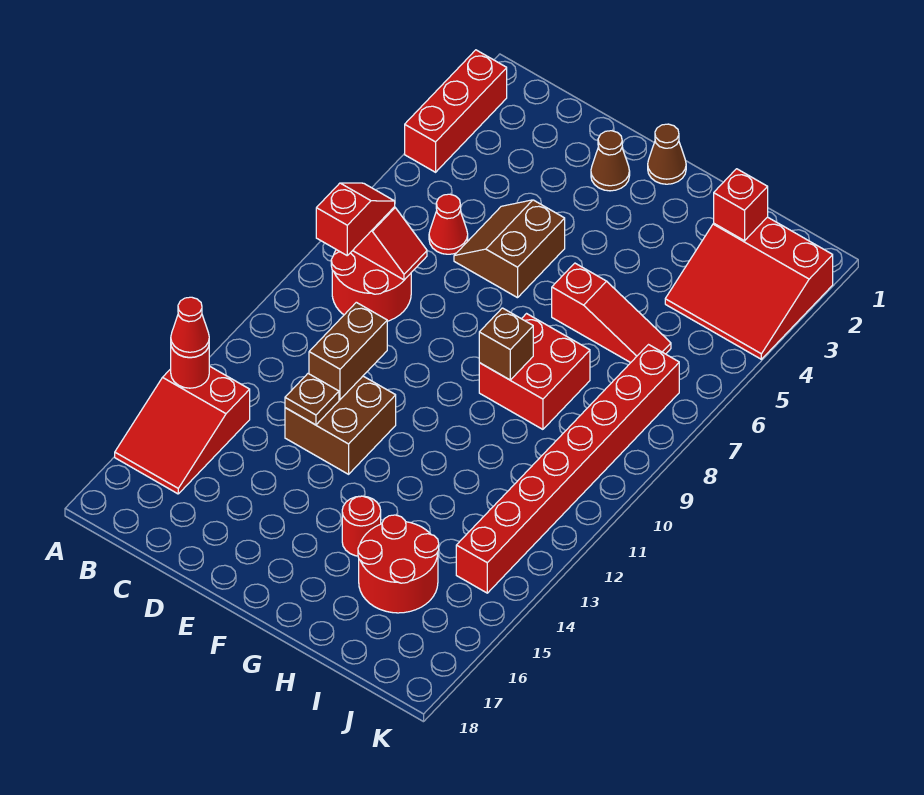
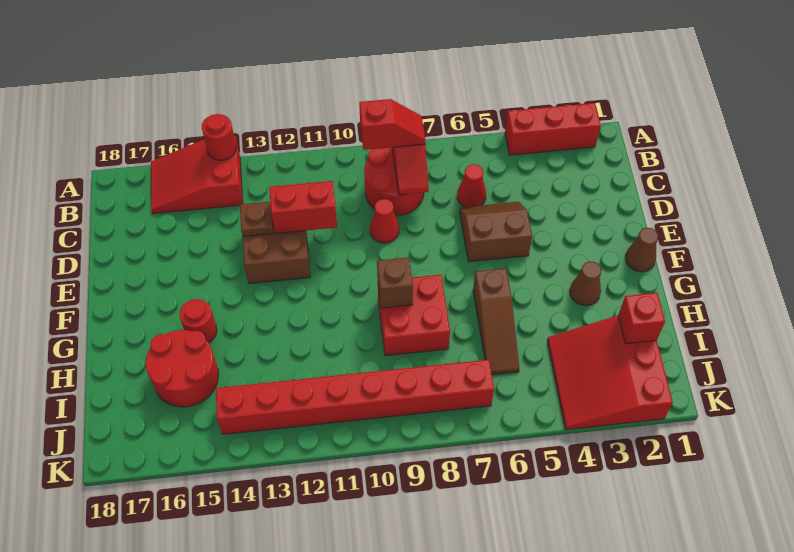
red 1x1 cone [171,297,209,357] -> red 1x1 cone moved to [370,199,399,243]
brown 1x2 brick [309,302,387,399] -> red 1x2 brick [269,181,337,234]
brown 1x1 cone [591,131,630,191] -> brown 1x1 cone moved to [570,261,601,306]
red 1x3 slope [552,263,671,363] -> brown 1x3 slope [473,268,519,375]

